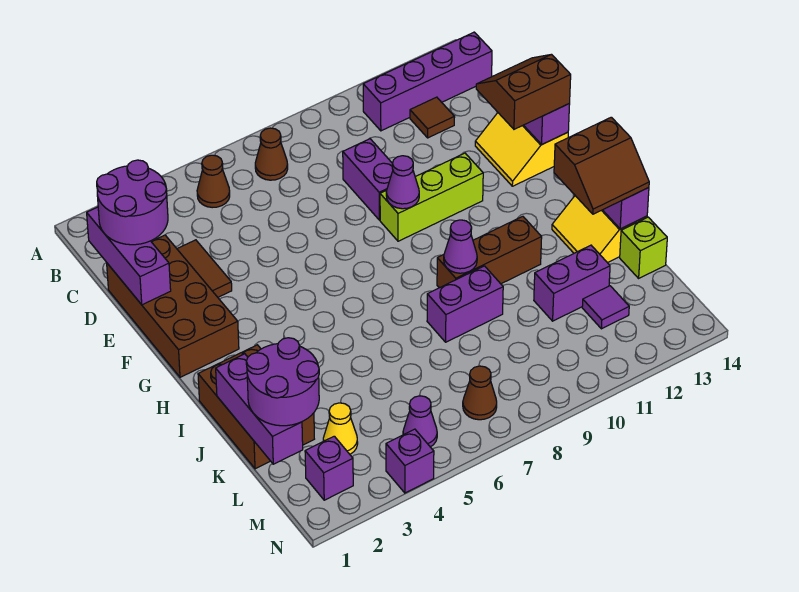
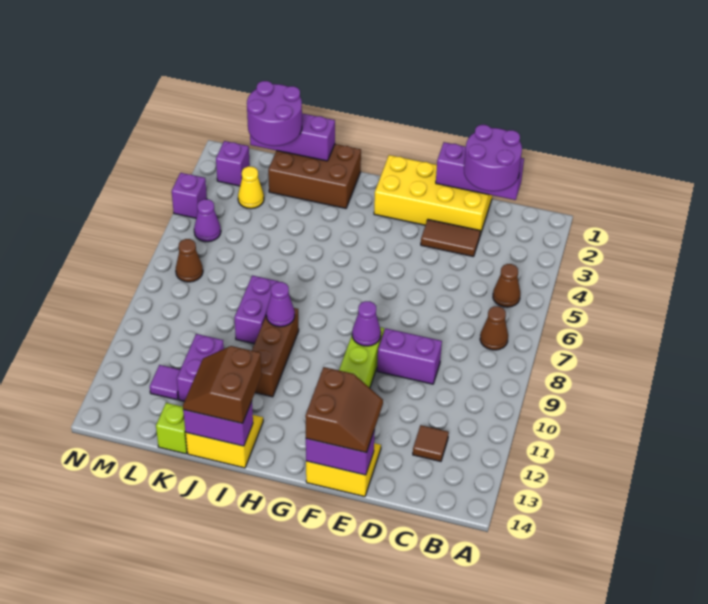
purple 1x4 brick [363,32,492,131] -> none
brown 2x4 brick [107,235,239,377] -> yellow 2x4 brick [374,155,492,235]

